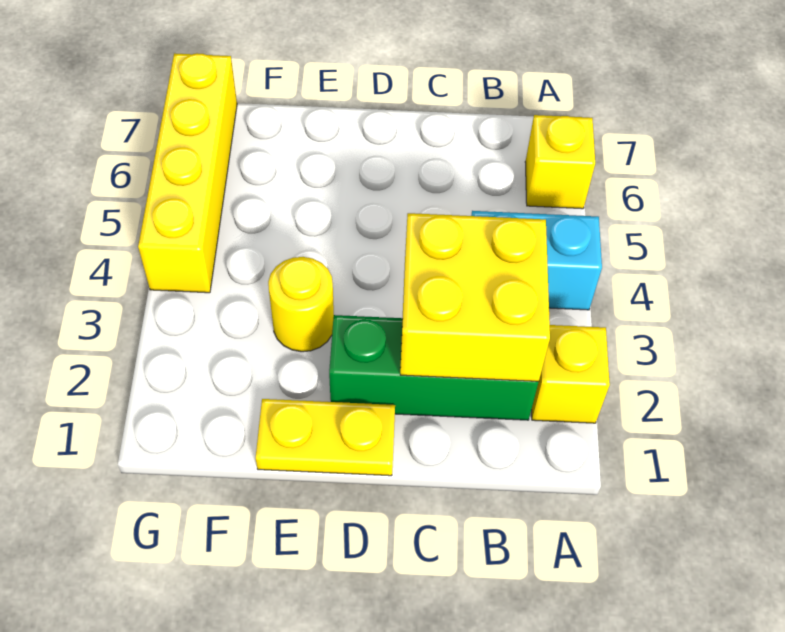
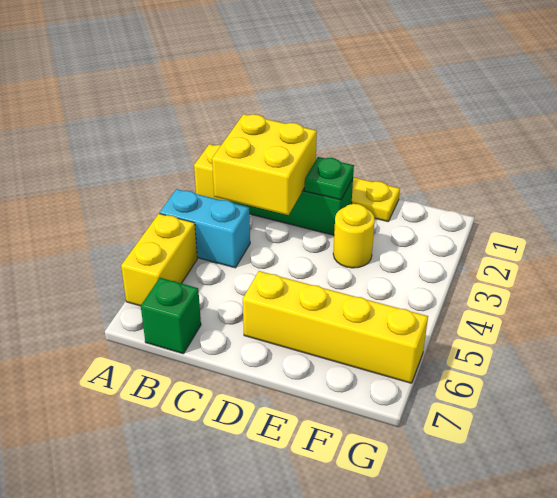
yellow 1x1 brick [525,115,595,209] -> yellow 1x2 brick [121,214,197,306]
none -> green 1x1 brick [141,278,201,354]
none -> green 1x1 plate [305,157,354,200]
yellow 1x4 brick [138,53,237,293] -> yellow 1x4 brick turned to [243,271,428,383]

